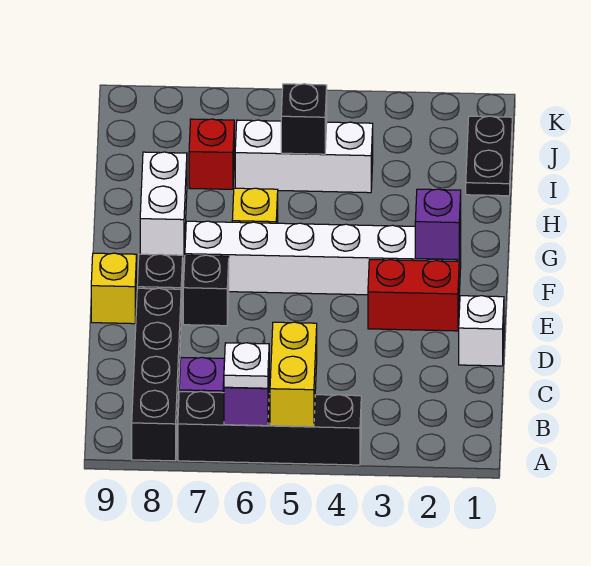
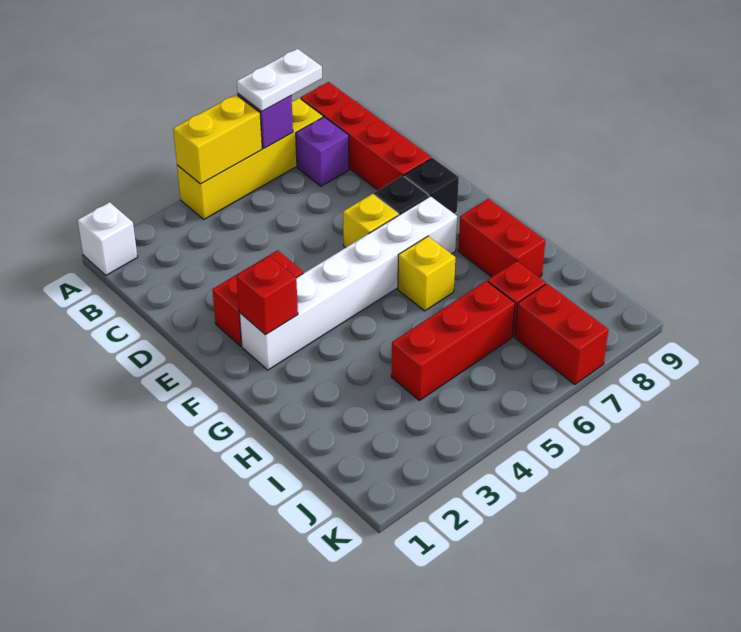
black 1x4 brick [178,392,361,465] -> yellow 1x4 brick [177,98,323,219]
yellow 1x2 brick [270,322,317,427] -> yellow 1x2 brick turned to [173,95,262,184]
white 1x1 plate [224,343,269,388] -> white 1x2 plate [237,49,322,111]
black 1x4 brick [132,288,181,461] -> red 1x4 brick [301,82,431,190]
white 1x1 brick [459,296,504,366] -> white 1x1 brick moved to [78,202,137,275]
yellow 1x1 brick [91,253,137,324] -> yellow 1x1 brick moved to [343,194,399,248]
purple 1x1 brick [415,189,461,260] -> red 1x1 brick [237,256,298,335]
white 1x2 brick [140,152,187,257] -> red 1x2 brick [458,199,545,277]
black 1x2 plate [466,116,512,196] -> none
white 1x3 brick [235,120,373,193] -> red 1x3 brick [391,281,515,400]
black 1x1 brick [281,84,327,154] -> none
none -> red 1x2 brick [515,284,608,384]

